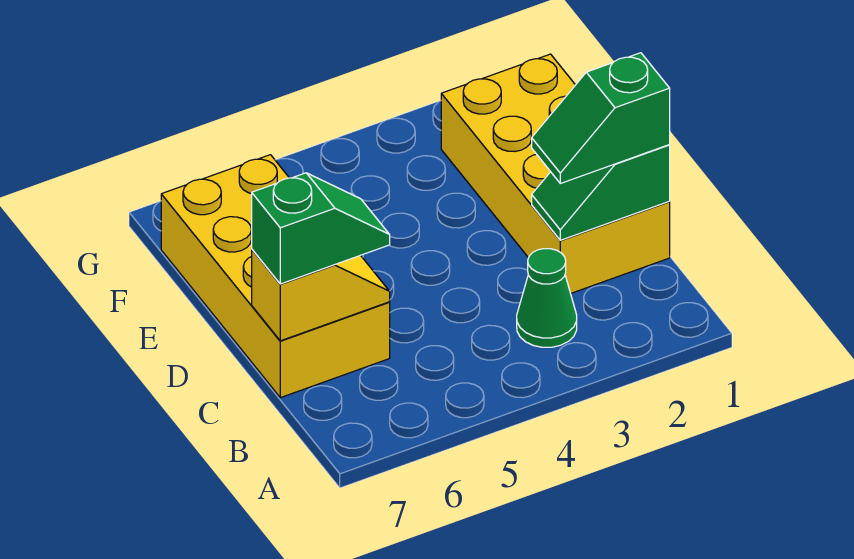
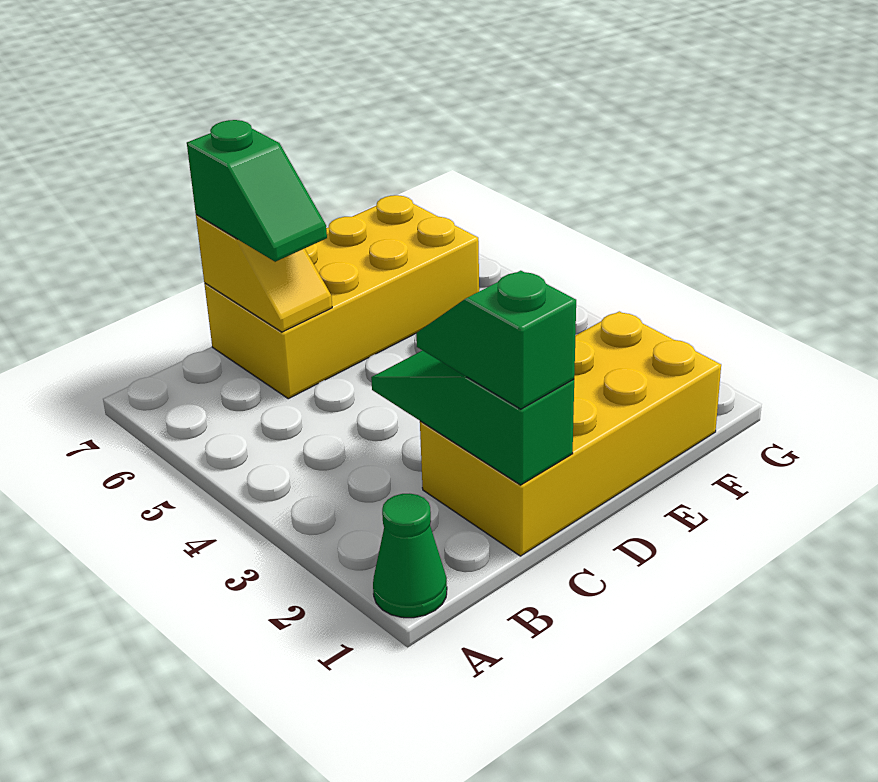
green 1x1 cone [517,249,577,347] -> green 1x1 cone moved to [373,494,447,618]
green 1x2 slope [532,145,670,240] -> green 1x3 slope [371,350,574,485]

